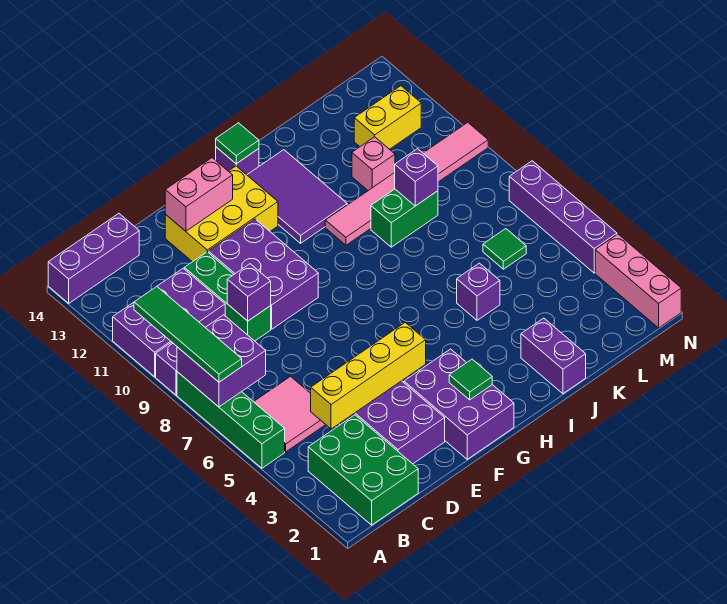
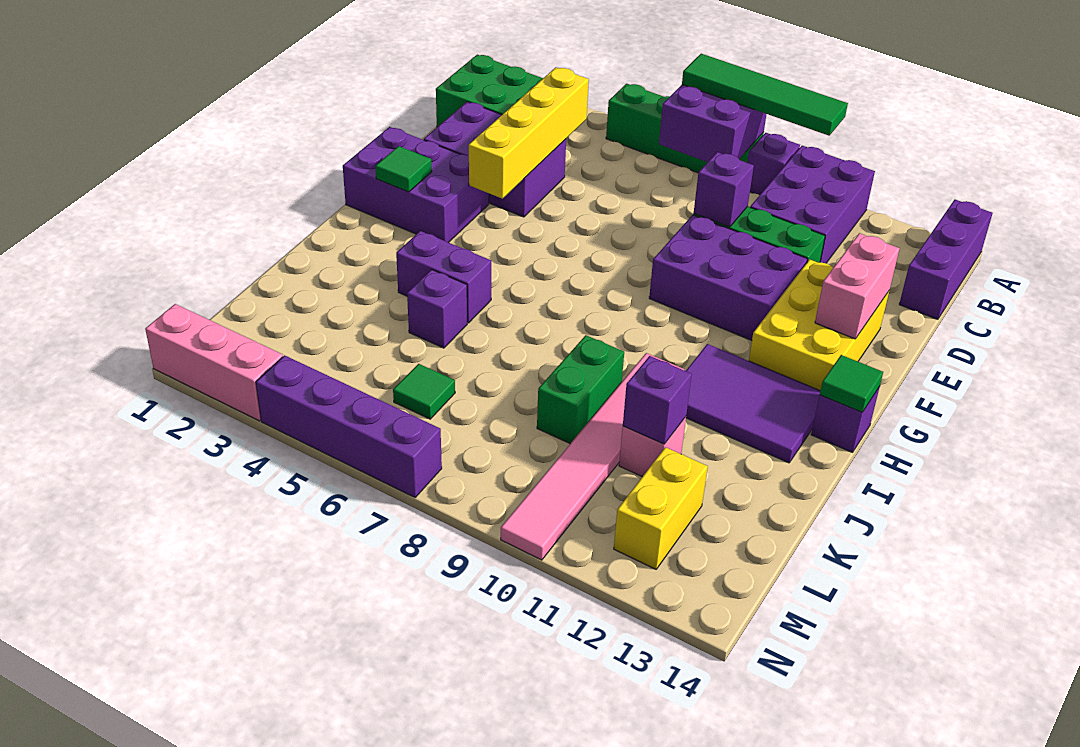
pink 2x2 tile [254,376,326,452] -> none
purple 1x2 brick [521,318,586,394] -> purple 1x2 brick moved to [396,231,491,323]
purple 1x1 brick [395,149,438,206] -> purple 1x1 brick moved to [623,356,692,444]

